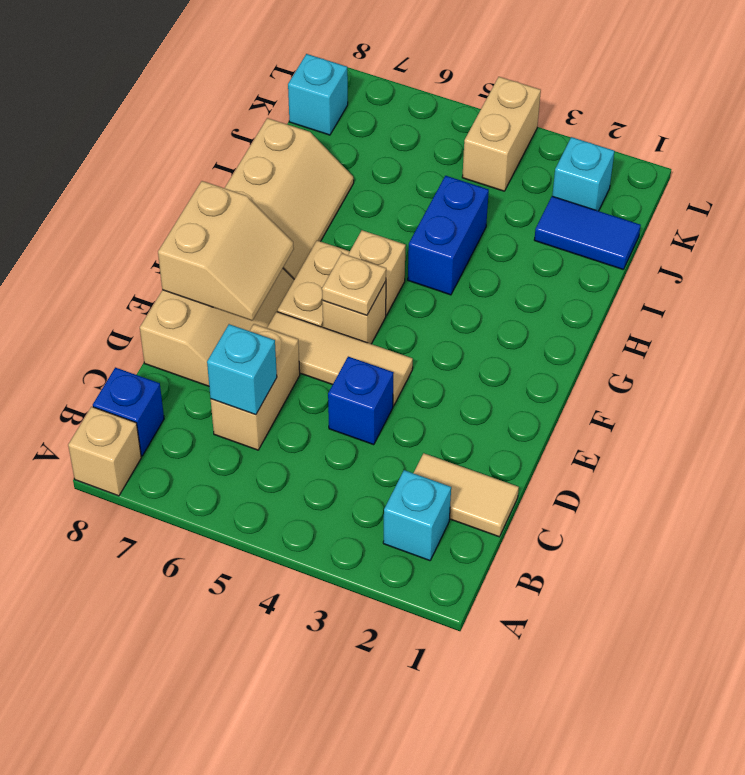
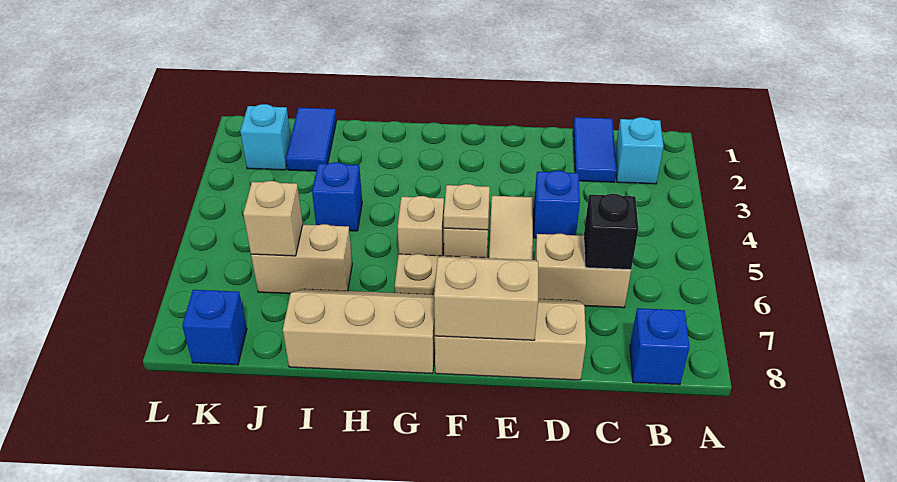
tan 1x1 brick [68,407,141,496] -> tan 1x1 brick moved to [243,181,303,256]
tan 1x2 tile [414,453,519,537] -> blue 1x2 tile [573,117,617,182]
cyan 1x1 brick [207,324,277,415] -> black 1x1 brick [584,194,639,270]
blue 1x2 brick [408,176,489,295] -> blue 1x1 brick [312,162,362,231]
tan 1x2 brick [462,77,541,191] -> tan 1x2 brick moved to [251,224,352,294]
cyan 1x1 brick [288,54,348,135] -> blue 1x1 brick [182,290,247,365]

